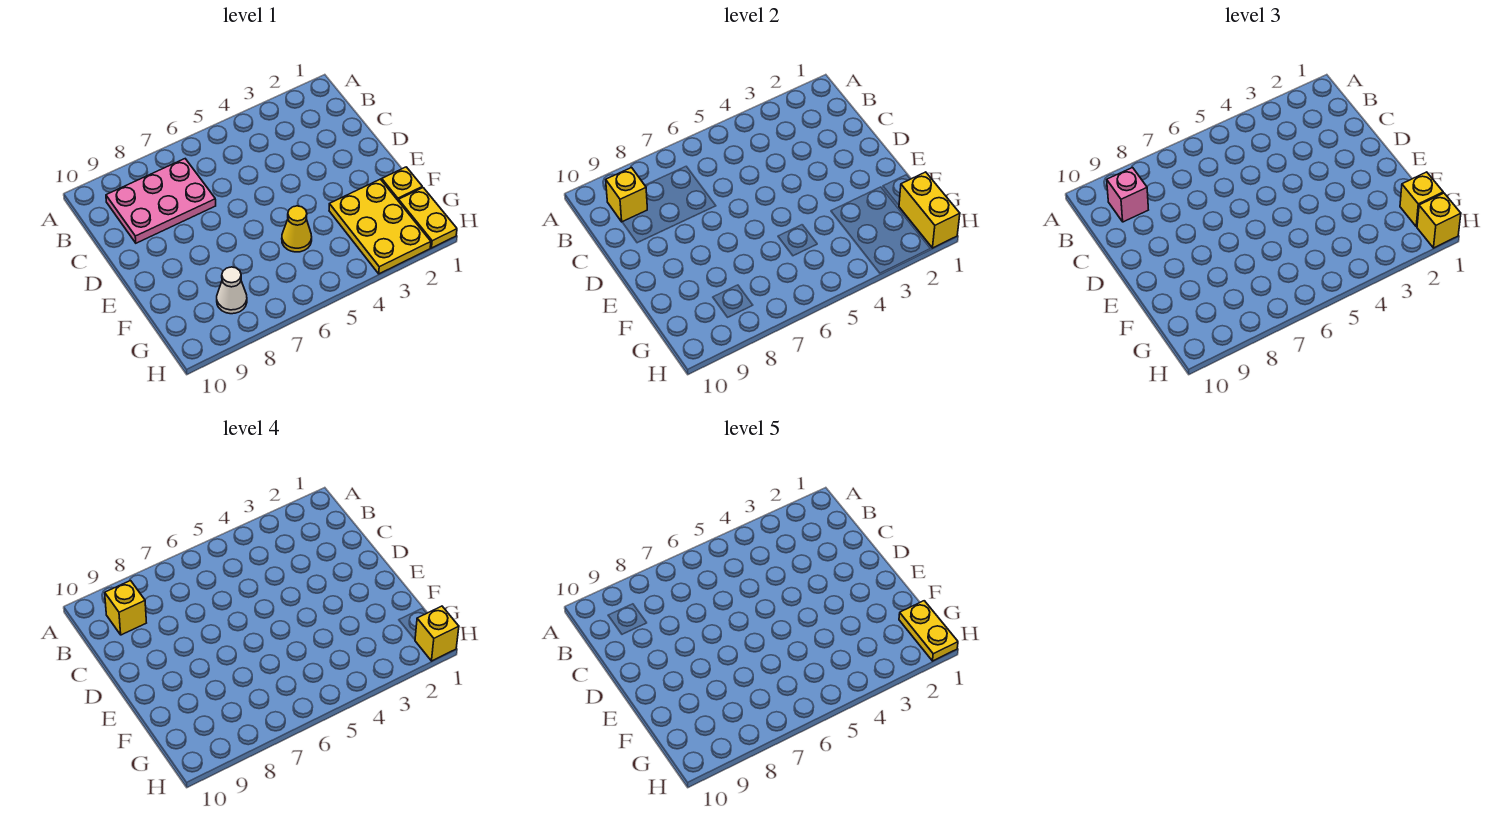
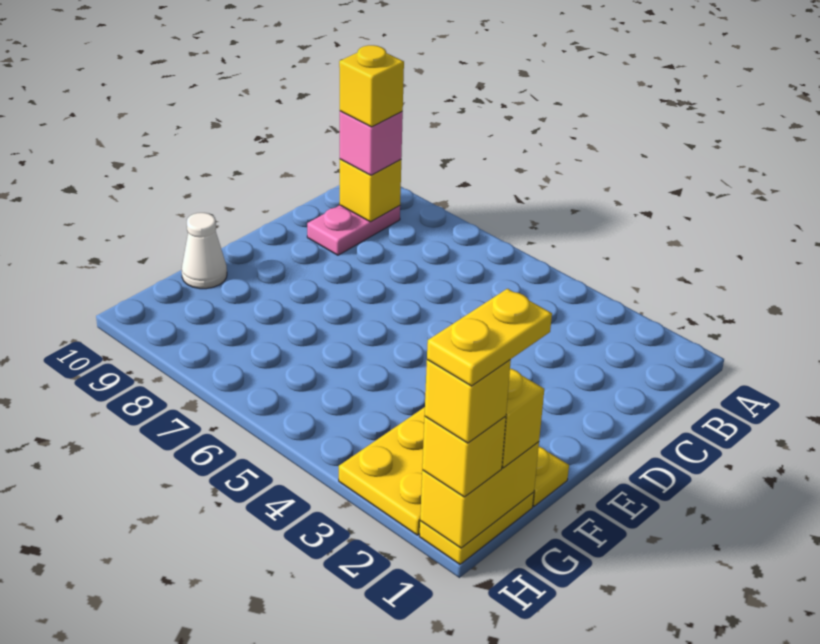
pink 2x3 plate [106,159,216,243] -> pink 1x2 plate [307,205,400,255]
yellow 1x1 cone [282,206,312,252] -> none
white 1x1 cone [217,267,247,314] -> white 1x1 cone moved to [182,213,227,289]

